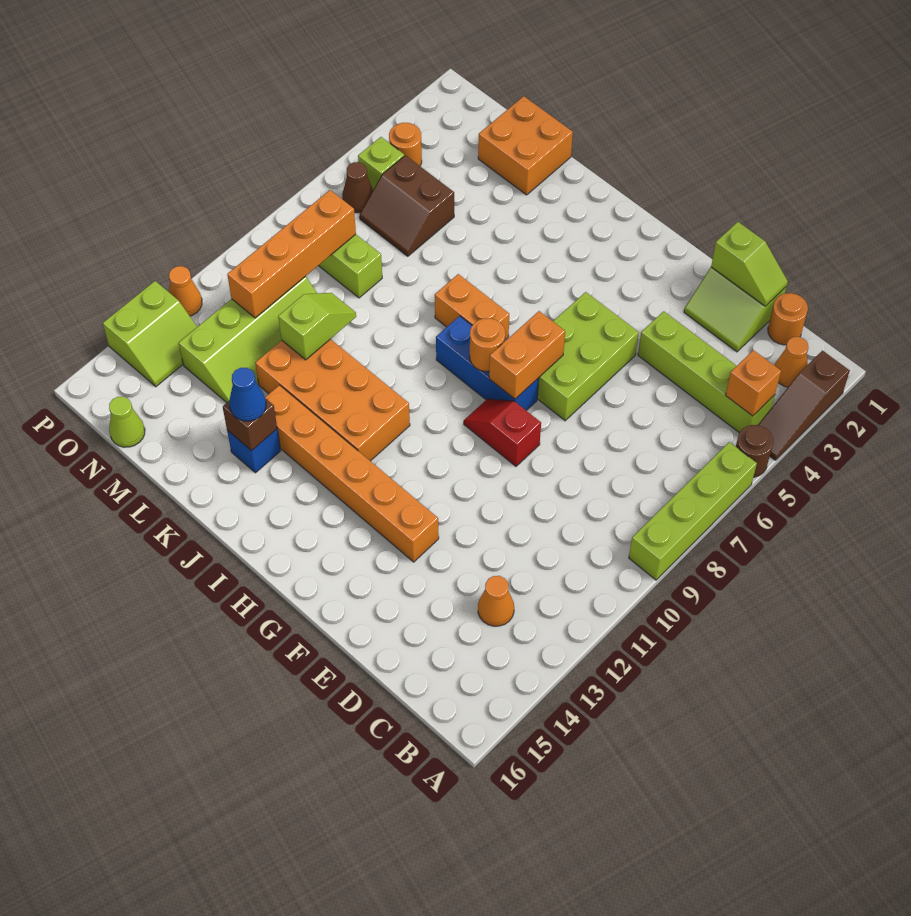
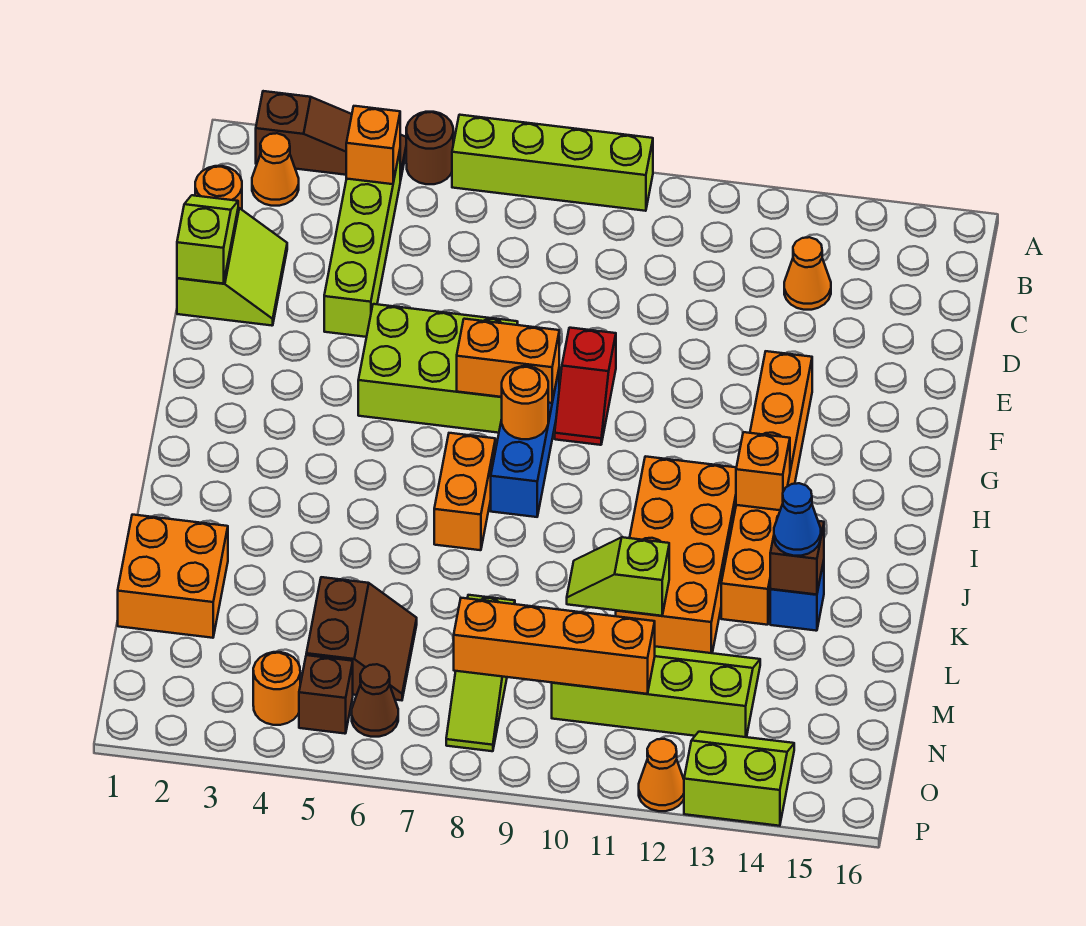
none -> orange 1x1 brick [736,432,790,510]
lime 1x1 cone [109,396,145,447] -> none
lime 1x1 brick [358,137,404,190] -> brown 1x1 brick [299,655,353,734]

